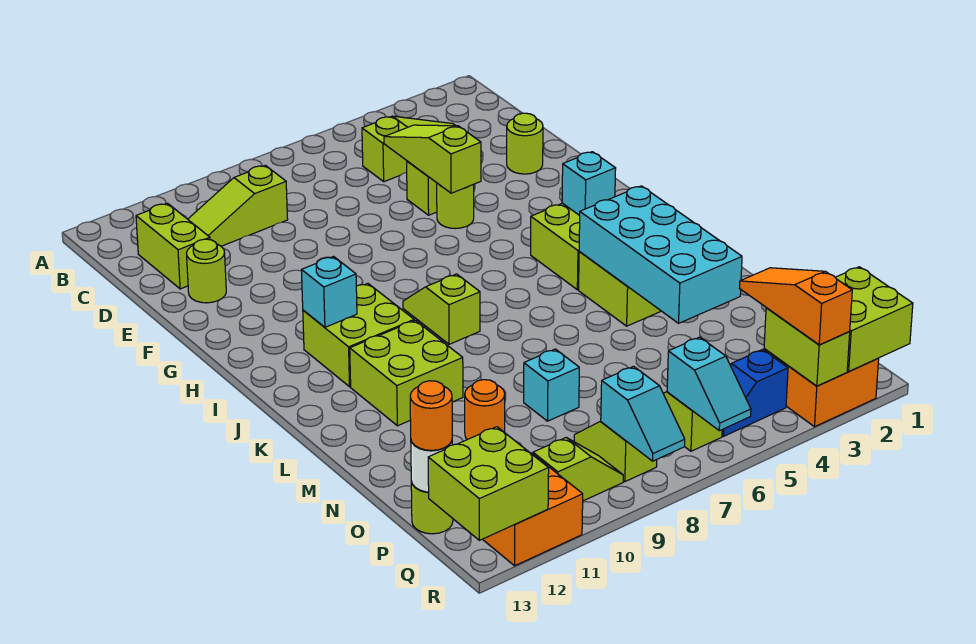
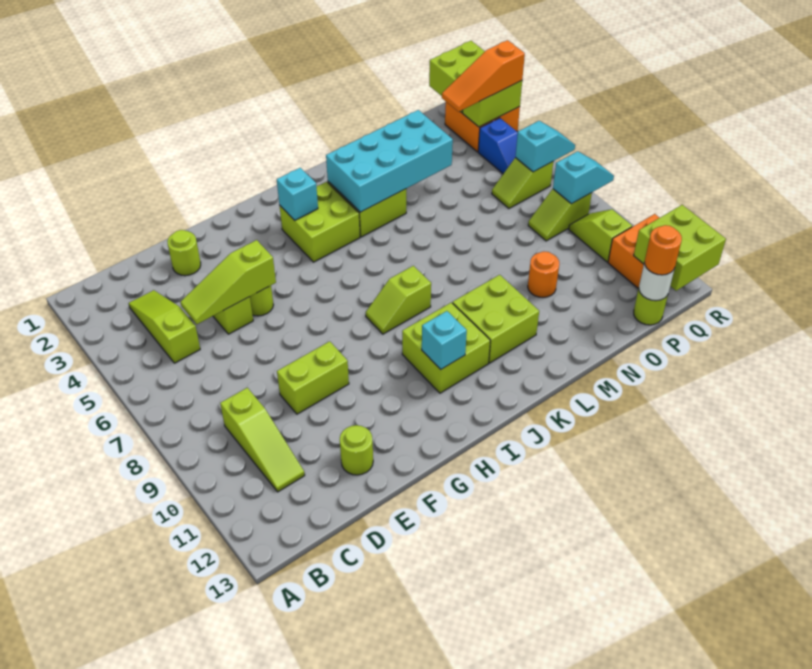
lime 1x2 brick [136,203,210,289] -> lime 1x2 brick moved to [277,341,349,414]
cyan 1x1 brick [524,349,579,421] -> none

